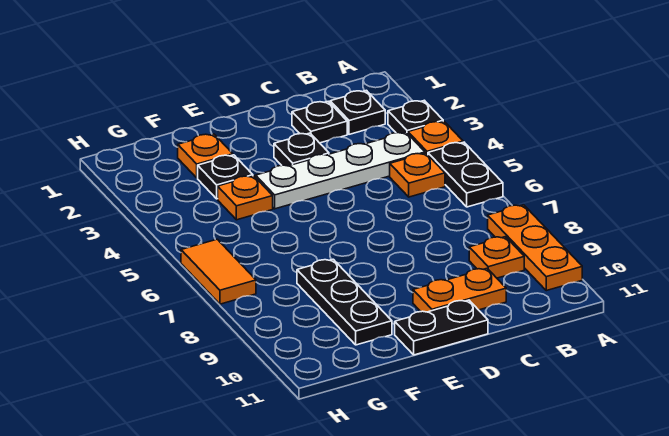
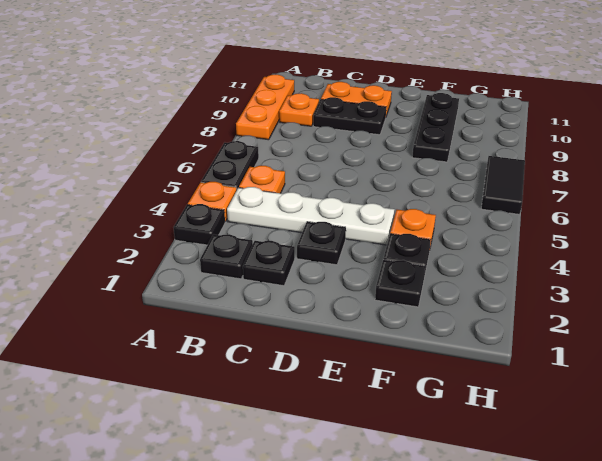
black 1x2 plate [395,300,488,355] -> black 1x2 plate moved to [313,97,386,135]
orange 1x1 plate [178,134,233,178] -> black 1x1 plate [375,260,426,307]
orange 1x2 tile [181,239,256,304] -> black 1x2 tile [481,156,525,214]

